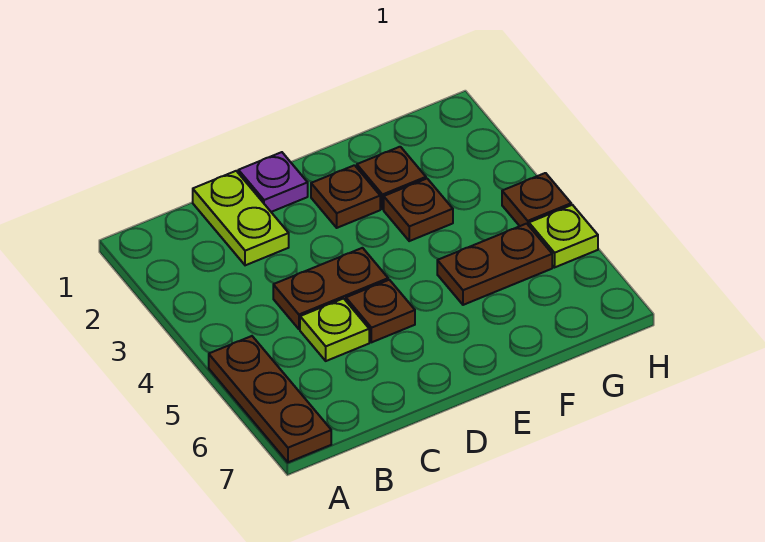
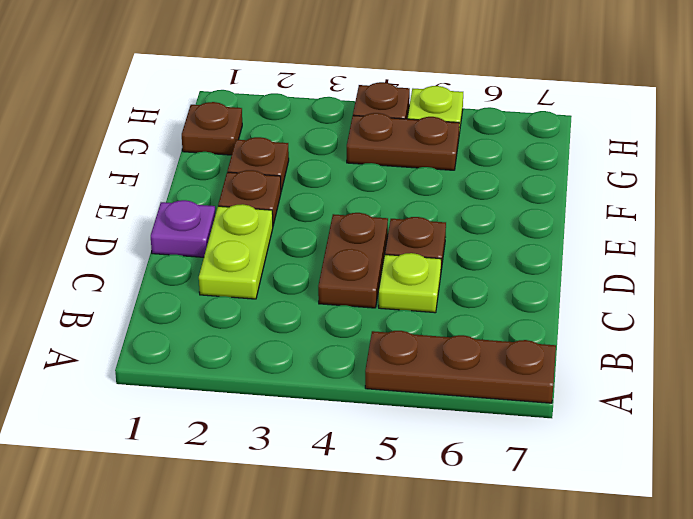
lime 1x2 plate [193,171,289,265] -> lime 1x2 plate turned to [199,204,273,299]
brown 1x1 plate [384,179,453,241] -> brown 1x1 plate moved to [182,102,242,155]
brown 1x2 plate [437,224,552,305] -> brown 1x2 plate turned to [347,113,459,170]

